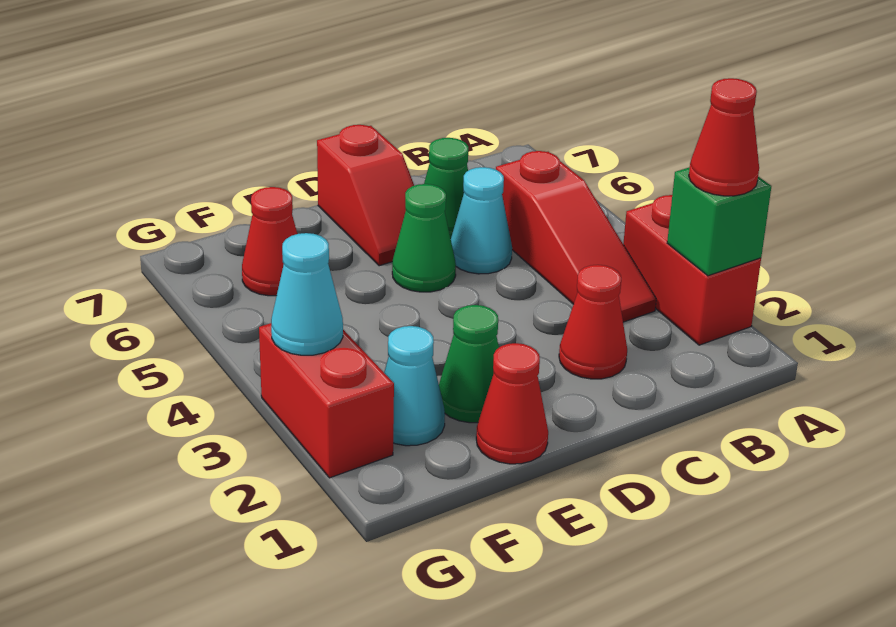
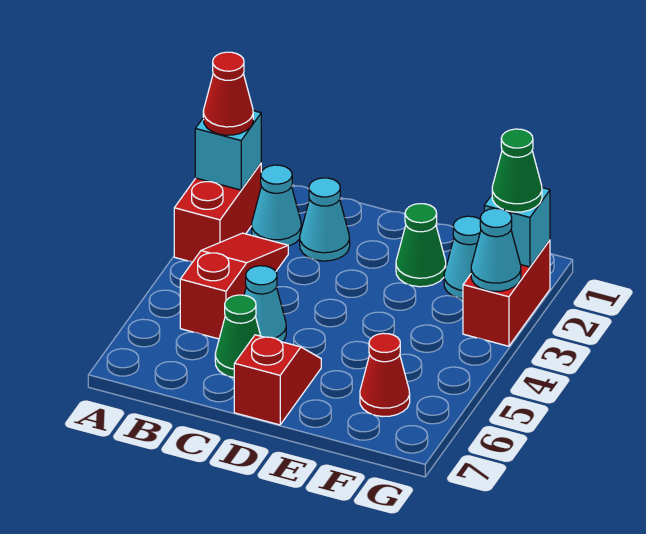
green 1x1 brick [667,167,771,276] -> cyan 1x1 brick [195,111,261,190]
none -> cyan 1x1 cone [252,165,301,246]
red 1x1 cone [559,265,627,379] -> cyan 1x1 cone [300,178,350,261]
green 1x1 cone [392,184,456,292] -> green 1x1 cone moved to [492,129,542,212]
red 1x1 cone [476,343,548,464] -> none
none -> cyan 1x1 brick [484,188,550,267]

